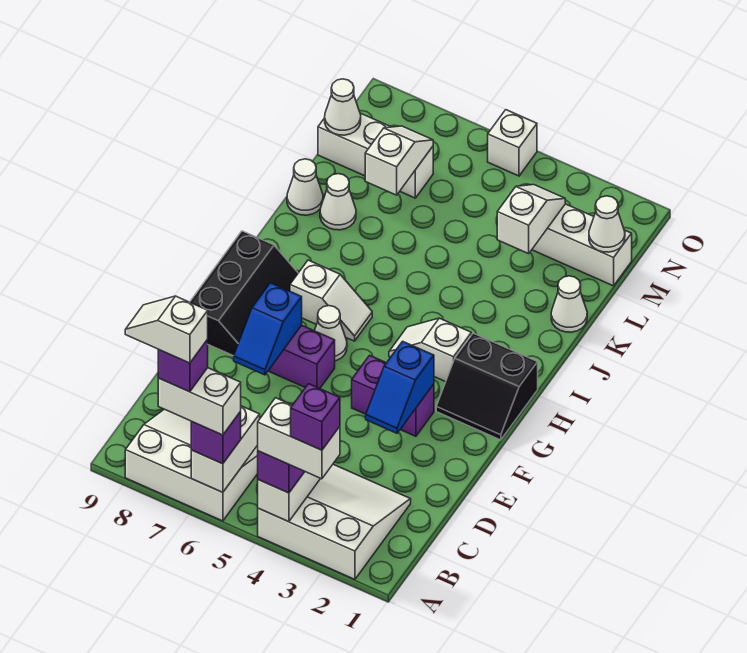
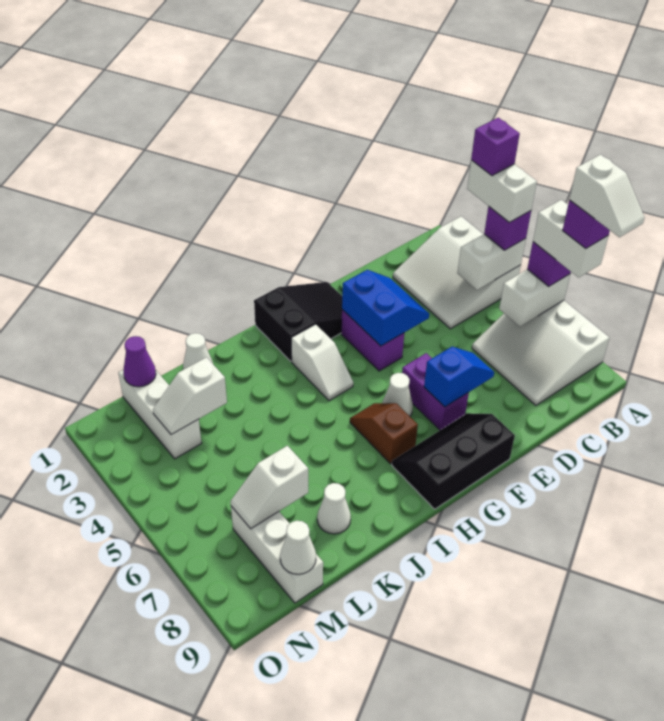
blue 1x2 slope [366,341,434,433] -> blue 2x2 slope [342,270,429,346]
black 2x2 slope [436,333,538,440] -> black 2x3 slope [254,282,342,361]
white 1x2 slope [290,260,372,341] -> brown 1x2 slope [350,403,418,464]
white 1x1 cone [287,159,323,215] -> none
white 1x1 cone [589,196,625,252] -> purple 1x1 cone [123,336,156,387]
white 1x1 brick [488,110,537,176] -> none

